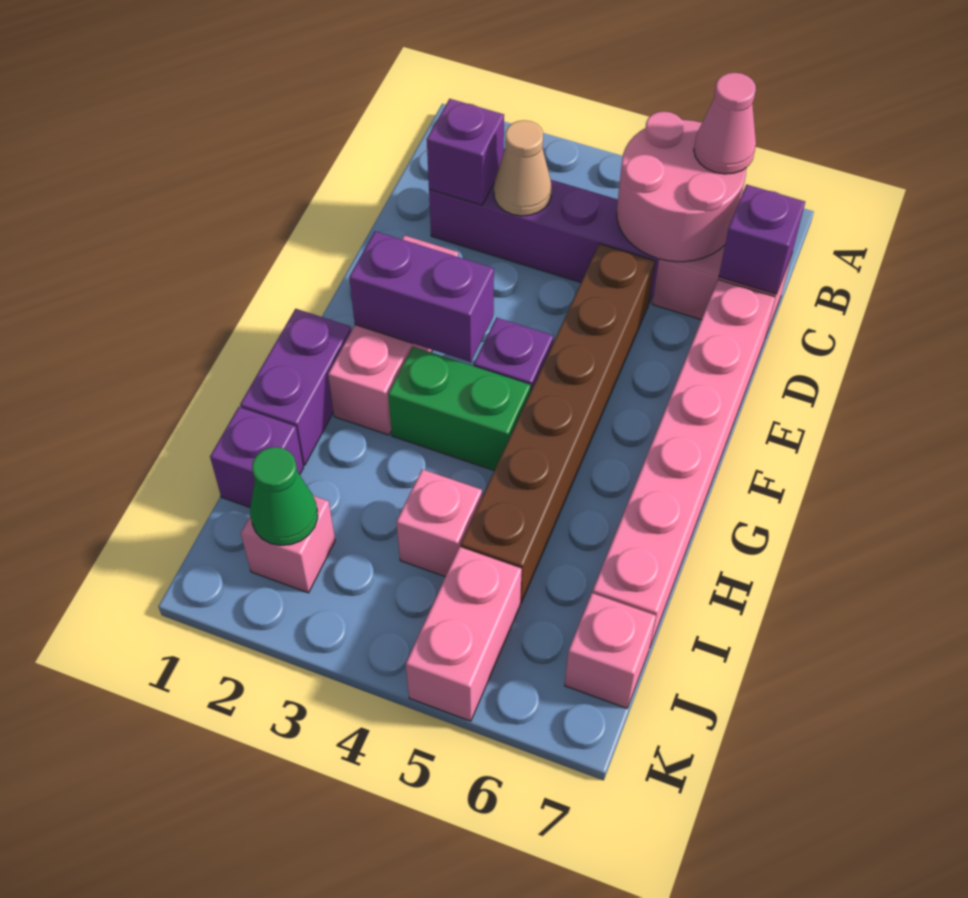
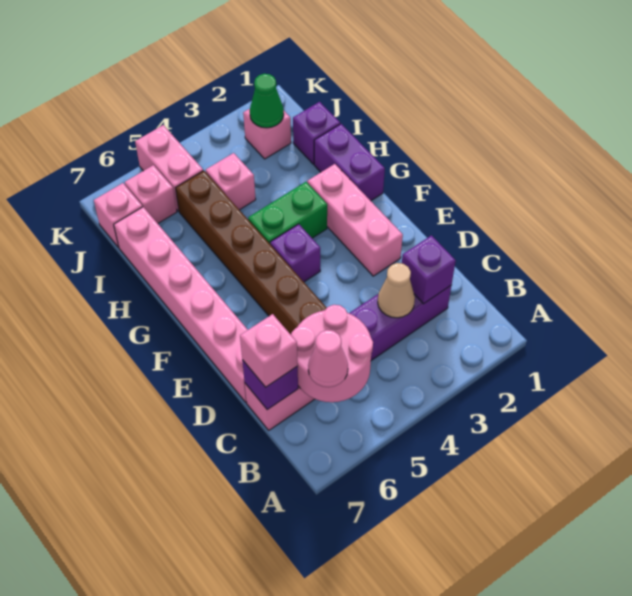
none -> pink 1x1 brick [240,314,298,387]
purple 1x2 brick [349,231,494,362] -> none
none -> pink 1x1 brick [125,165,177,223]

